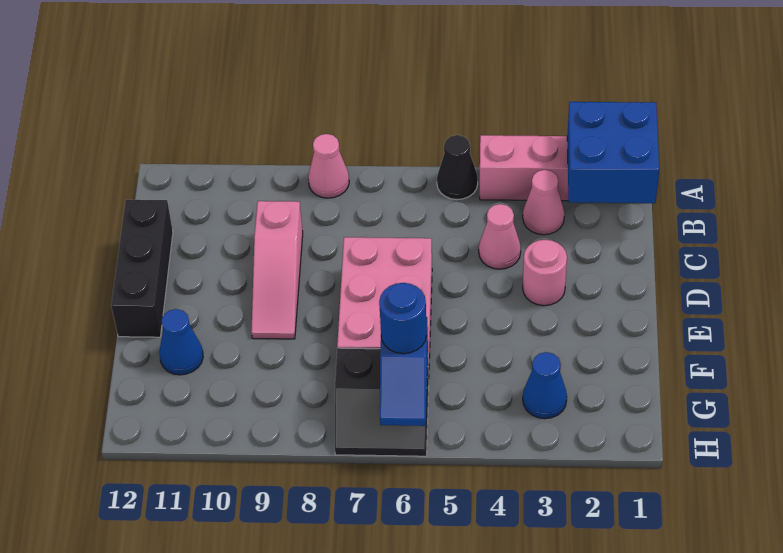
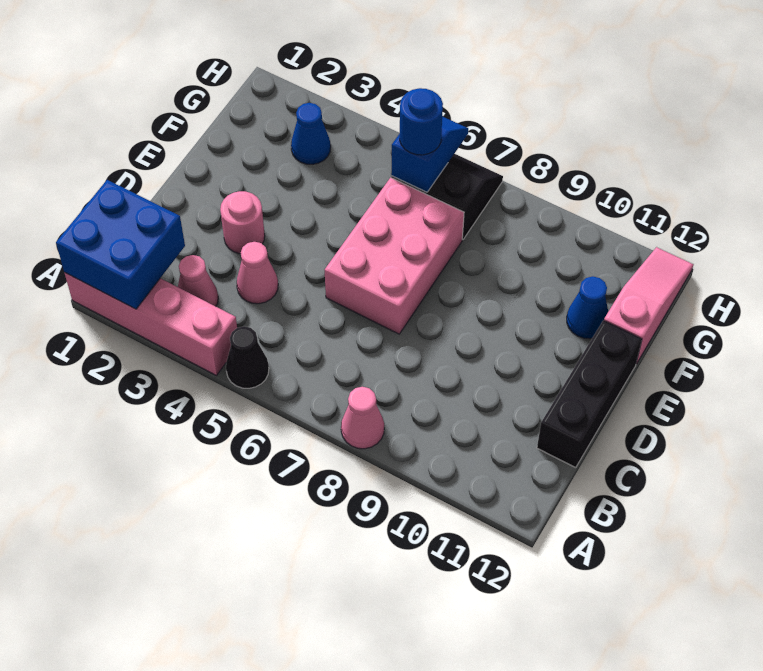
pink 1x3 slope [251,201,303,339] -> pink 1x3 slope moved to [604,247,694,364]

